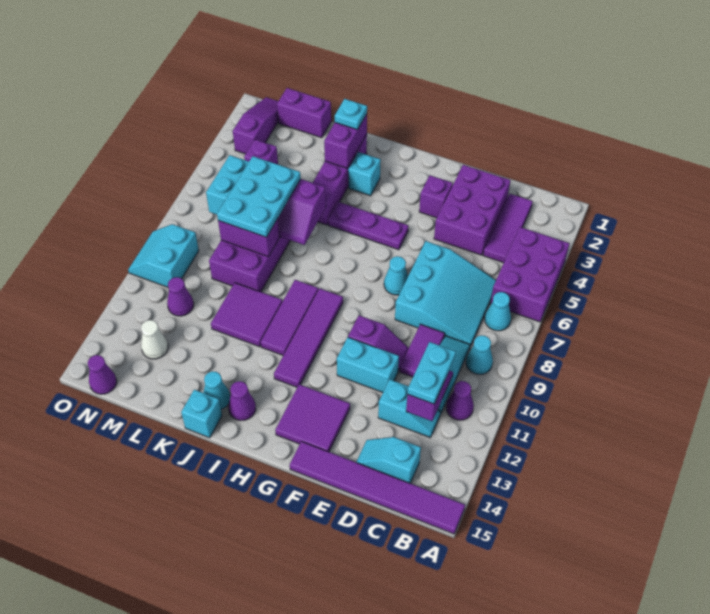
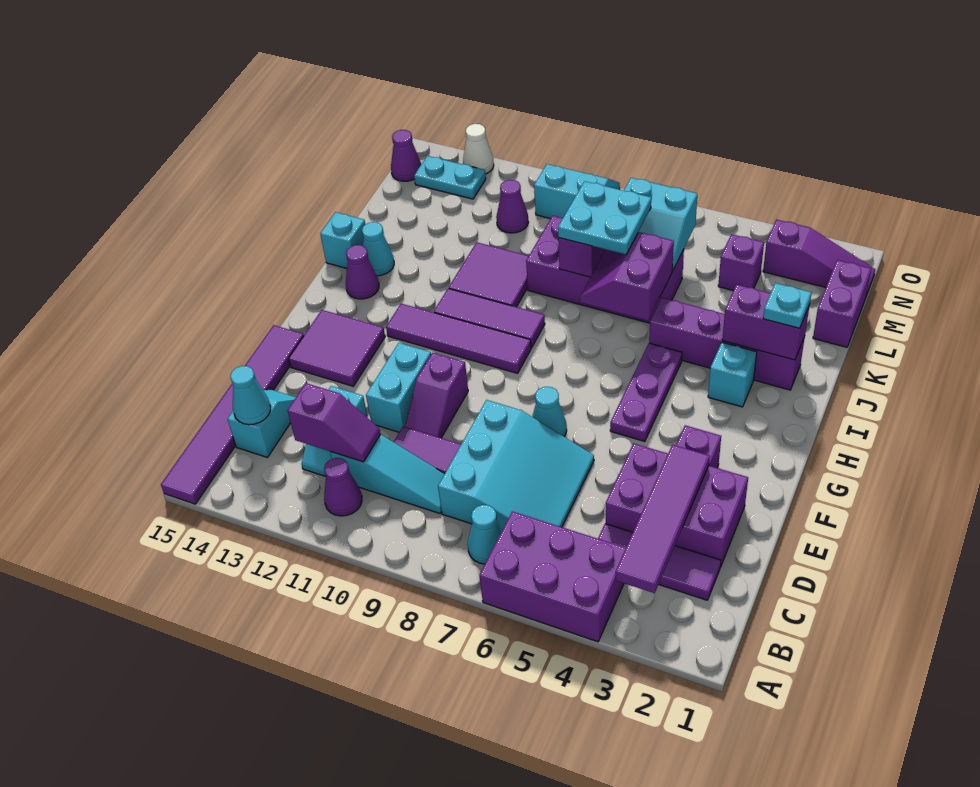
none -> purple 1x4 tile [616,445,710,593]
cyan 1x1 cone [466,335,493,374] -> cyan 1x1 cone moved to [230,366,271,425]
cyan 3x3 slope [395,241,496,346] -> cyan 3x3 slope turned to [438,400,594,530]
cyan 1x2 plate [407,342,456,404] -> cyan 1x2 plate moved to [414,156,486,199]
cyan 2x3 plate [217,156,301,237] -> cyan 2x2 plate [558,181,651,255]
white 1x1 cone [141,320,168,359] -> white 1x1 cone moved to [463,124,494,174]

